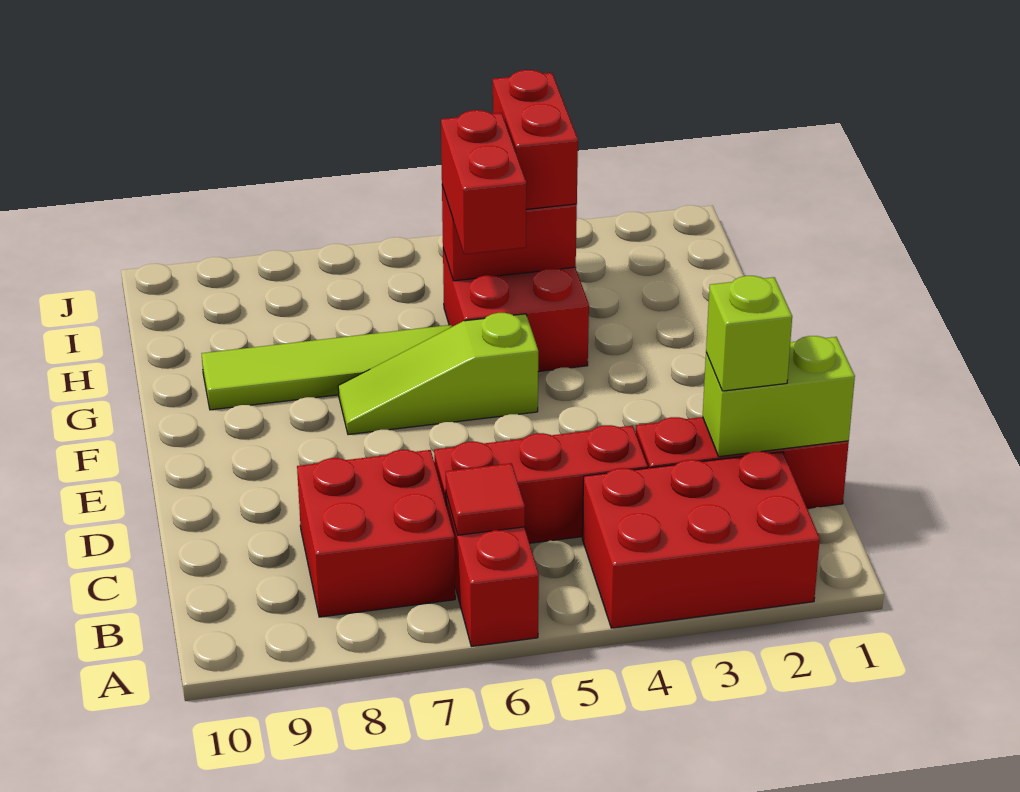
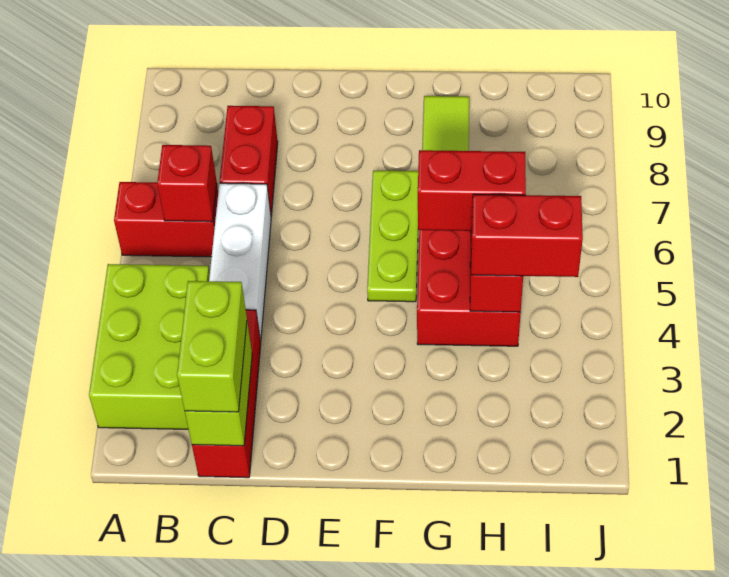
red 2x3 brick [582,452,820,628] -> lime 2x3 brick [89,264,210,429]
red 1x1 tile [446,463,525,535] -> red 1x1 brick [157,145,217,222]
red 2x2 brick [297,450,455,617] -> red 1x2 brick [220,106,278,216]
lime 1x1 brick [706,276,792,391] -> lime 1x2 brick [177,281,247,412]
red 1x3 brick [434,425,648,543] -> white 1x3 brick [209,183,271,342]
lime 1x3 slope [338,313,538,435] -> lime 1x3 plate [367,170,418,302]

